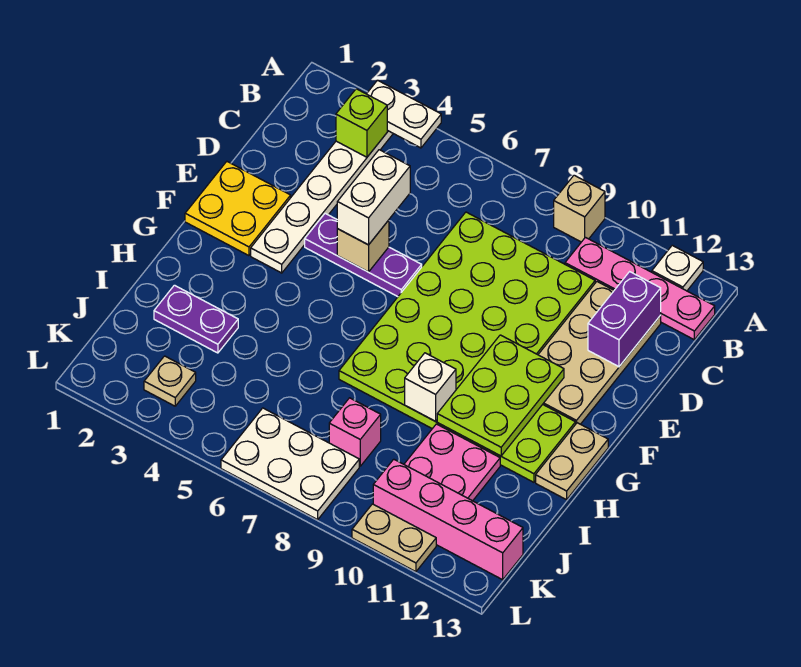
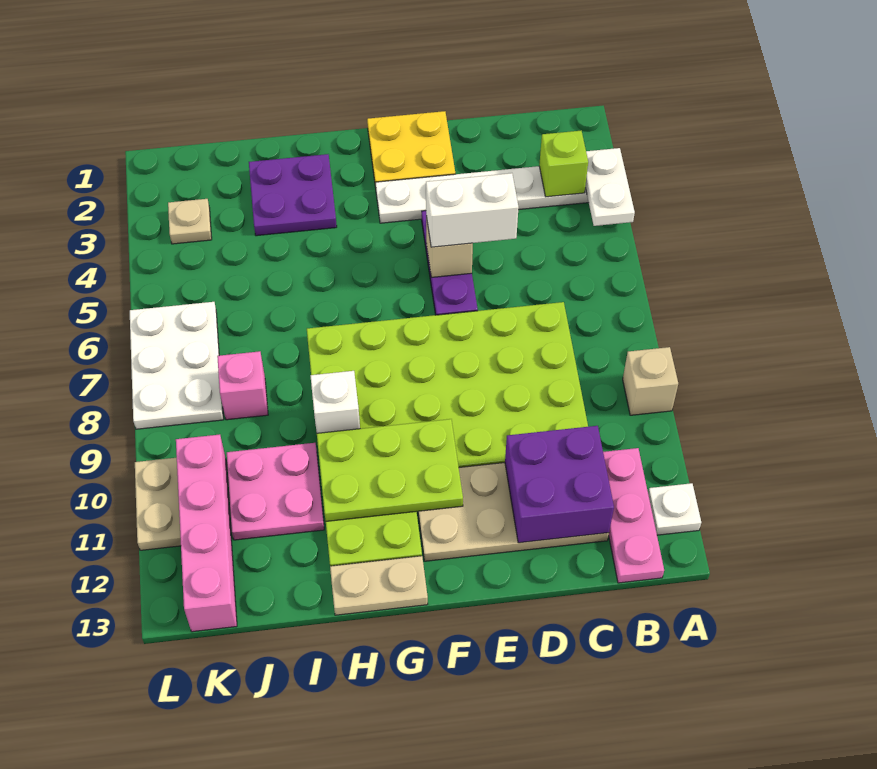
pink 1x4 plate [565,237,715,340] -> pink 1x3 plate [603,448,664,583]
purple 1x2 brick [588,272,661,367] -> purple 2x2 brick [505,426,614,543]
purple 1x2 plate [154,285,238,353] -> purple 2x2 plate [249,154,337,236]

